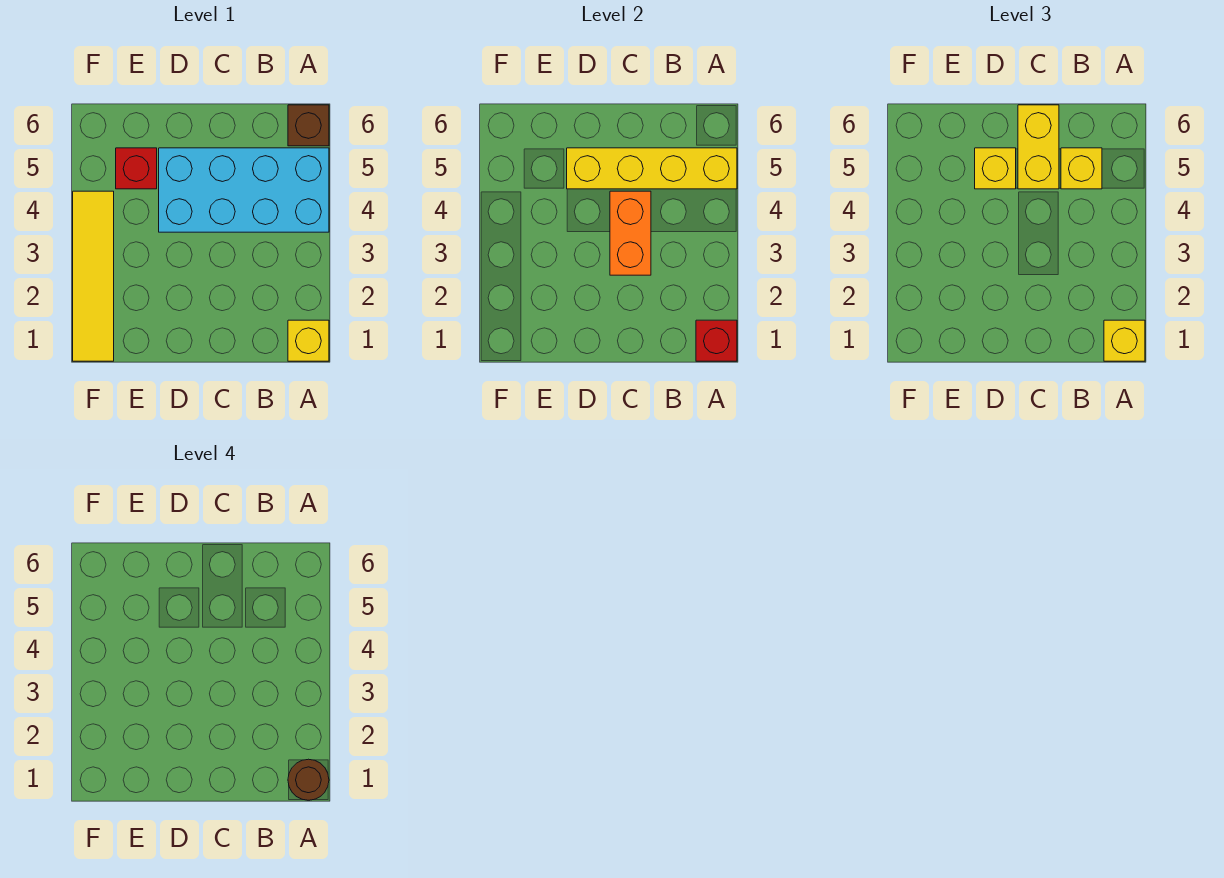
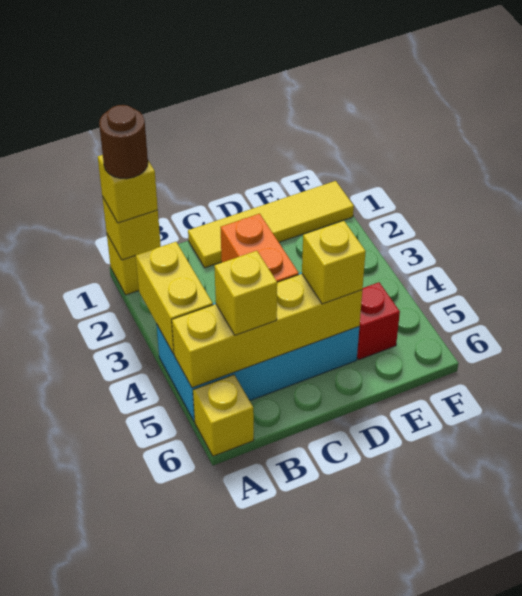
red 1x1 brick [696,320,737,361] -> yellow 1x1 brick [102,197,161,260]
brown 1x1 brick [288,105,329,146] -> yellow 1x1 brick [193,375,254,456]
yellow 1x2 brick [1018,105,1059,189] -> yellow 1x2 brick moved to [136,242,213,354]
yellow 1x4 tile [73,191,114,361] -> yellow 1x4 tile turned to [188,181,354,268]

